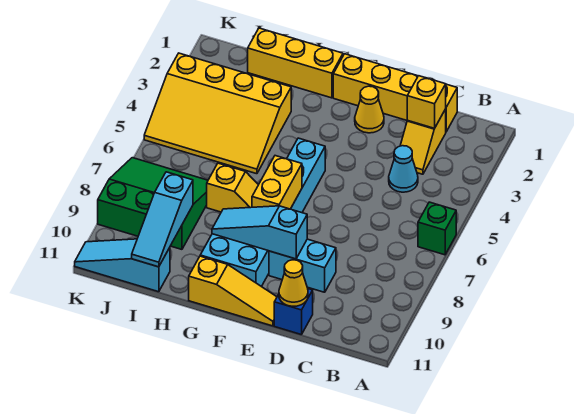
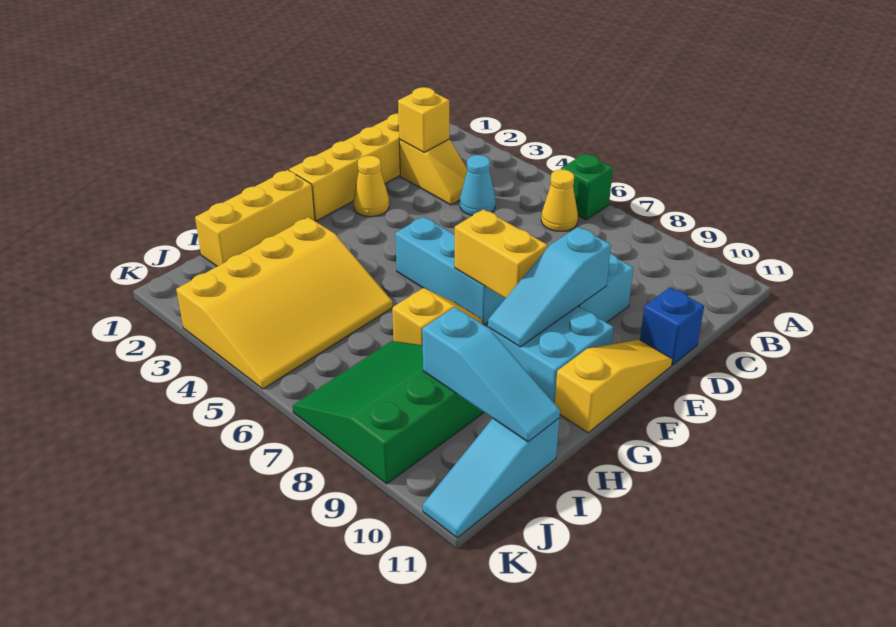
yellow 1x1 cone [279,260,308,306] -> yellow 1x1 cone moved to [541,170,578,231]

